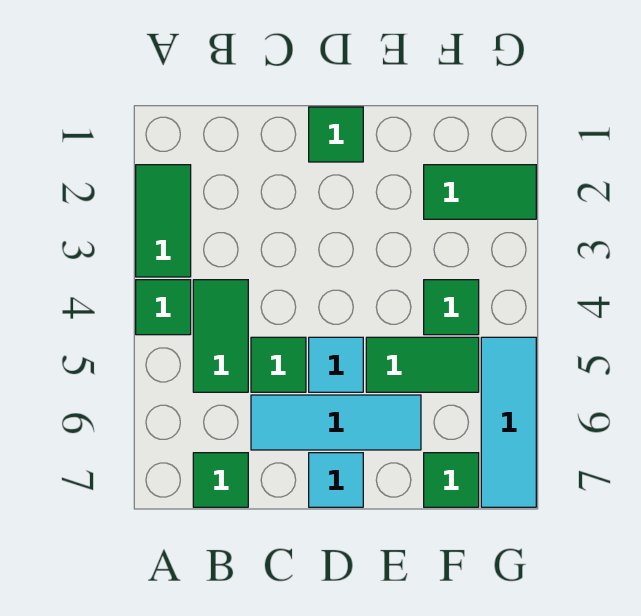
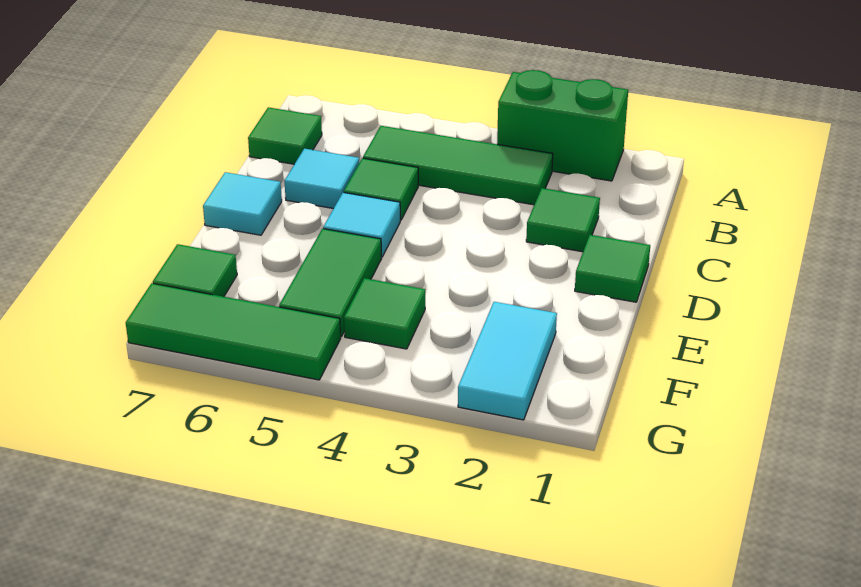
green 1x2 tile [136,165,191,277] -> green 1x2 brick [497,70,628,181]
green 1x1 tile [136,280,191,335] -> green 1x1 tile moved to [526,188,600,252]
green 1x2 tile [193,280,248,392] -> green 1x3 tile [363,126,553,205]
cyan 1x3 tile [251,395,421,450] -> cyan 1x1 tile [284,149,359,209]
green 1x2 tile [424,165,536,219] -> cyan 1x2 tile [458,302,557,420]
cyan 1x3 tile [481,337,536,507] -> green 1x3 tile [126,283,341,380]

